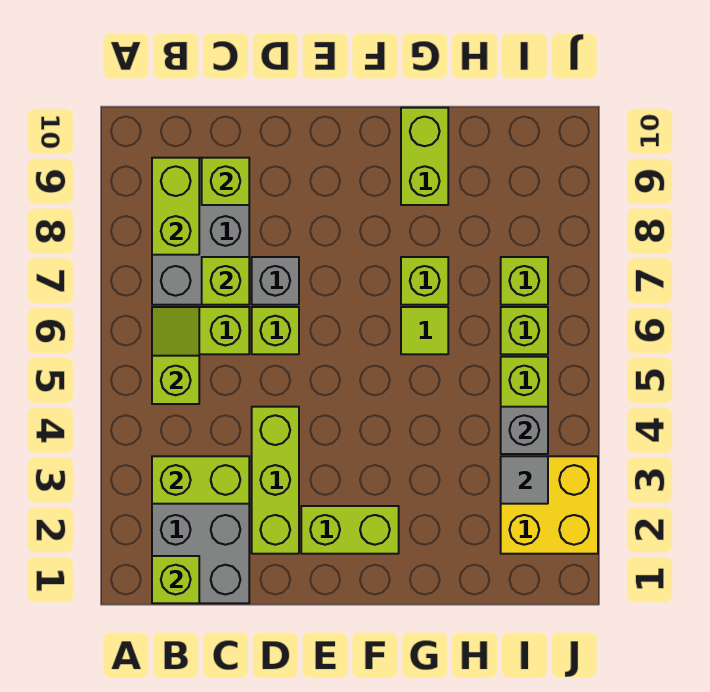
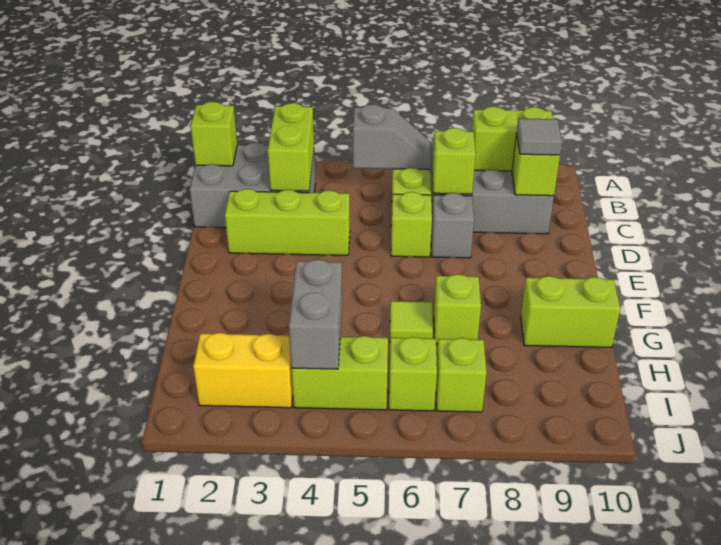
lime 1x2 slope [152,307,199,404] -> grey 1x2 slope [353,104,431,170]
lime 1x2 brick [301,506,399,554] -> none
yellow 2x2 brick [501,456,598,554] -> yellow 1x2 brick [193,333,293,408]
grey 1x1 tile [501,456,548,504] -> grey 1x1 tile moved to [517,118,562,155]
grey 1x1 brick [501,407,548,454] -> grey 1x2 brick [289,259,342,369]

